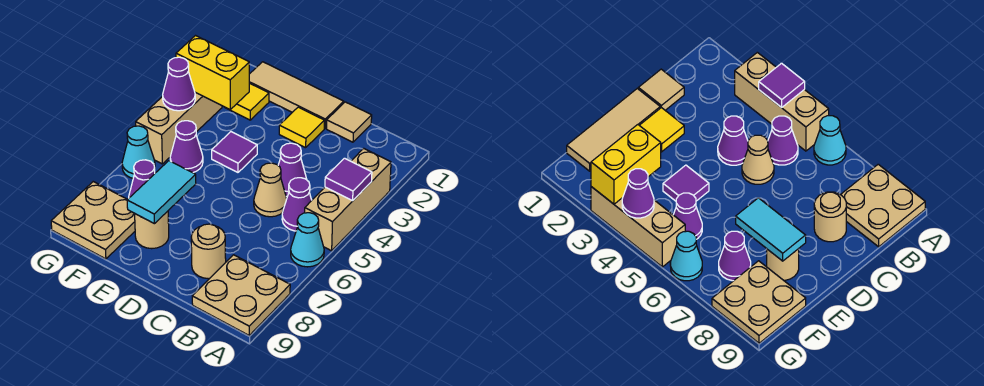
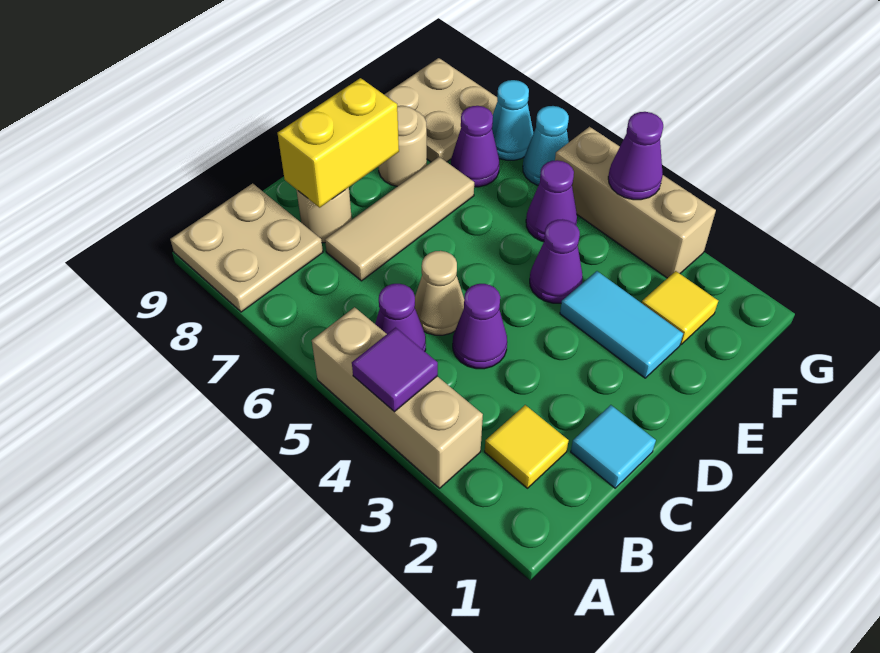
cyan 1x1 cone [291,213,324,267] -> cyan 1x1 cone moved to [492,80,534,160]
tan 1x1 tile [327,102,372,142] -> cyan 1x1 tile [571,405,656,488]
tan 1x3 tile [249,62,344,128] -> tan 1x3 tile moved to [325,157,474,281]
yellow 1x1 tile [279,107,324,148] -> yellow 1x1 tile moved to [485,405,569,488]
purple 1x1 tile [212,132,257,172] -> purple 1x1 cone [530,219,583,303]
cyan 1x2 tile [127,161,196,224] -> cyan 1x2 tile moved to [560,271,683,378]
yellow 1x2 brick [176,36,249,109] -> yellow 1x2 brick moved to [278,78,399,208]

